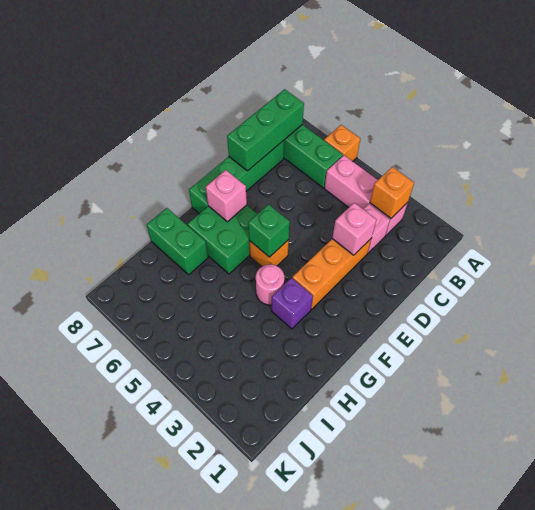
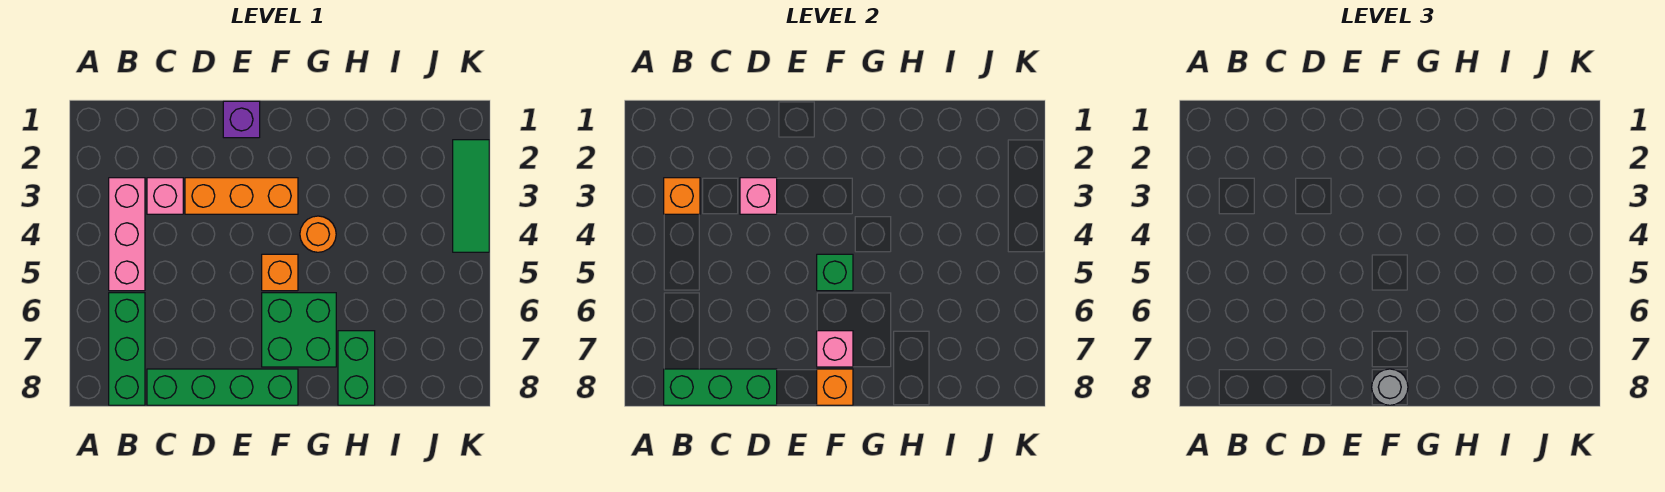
orange 1x1 brick [324,125,360,161] -> orange 1x1 brick moved to [817,369,853,405]
none -> grey 1x1 round brick [1372,369,1408,405]
purple 1x1 brick [271,278,313,329] -> purple 1x1 brick moved to [223,101,260,138]
pink 1x1 round brick [256,265,284,305] -> orange 1x1 round brick [300,216,336,252]
none -> green 1x3 tile [453,140,489,252]

